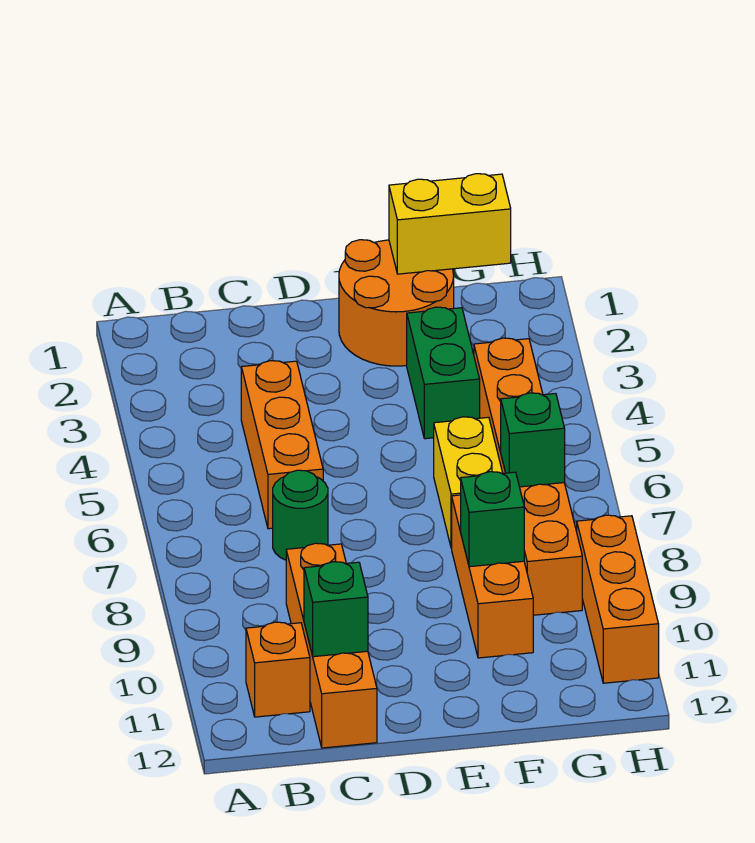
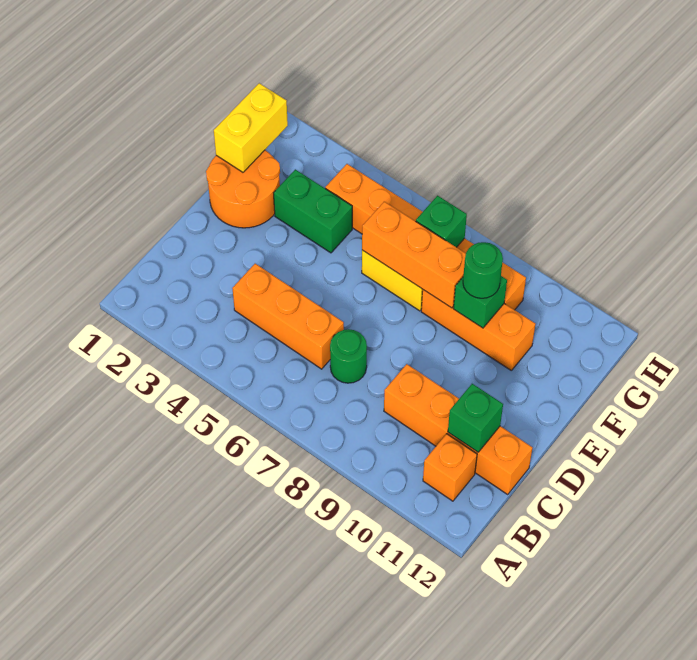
none -> green 1x1 round brick [463,242,503,298]
orange 1x3 brick [577,515,659,683] -> orange 1x3 brick moved to [362,202,466,308]

